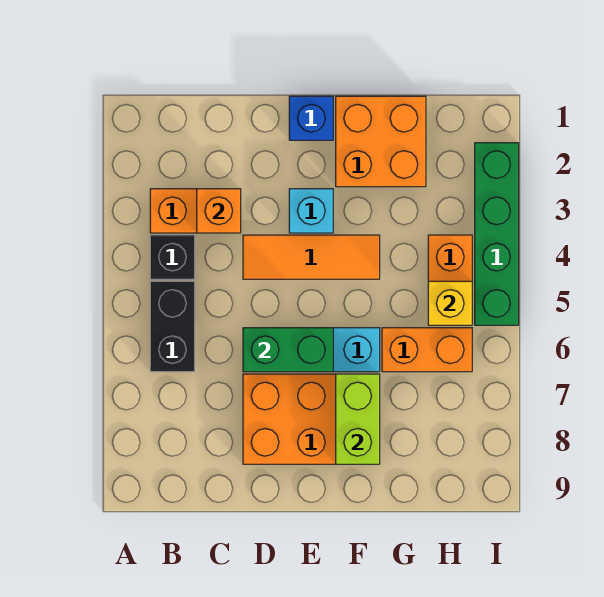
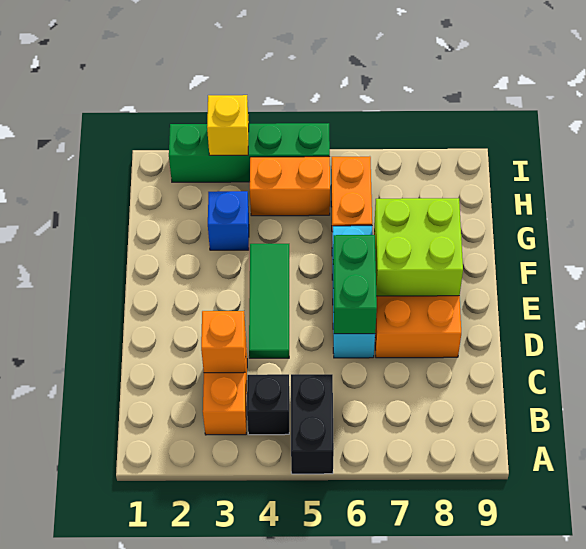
black 1x2 brick [150,281,195,372] -> black 1x2 brick turned to [291,374,334,474]
orange 1x3 tile [243,235,380,279] -> green 1x3 tile [249,244,289,358]
blue 1x1 brick [289,96,333,140] -> blue 1x1 brick moved to [208,191,249,250]
cyan 1x1 brick [289,189,333,233] -> none
orange 2x2 brick [336,96,426,187] -> none
lime 1x2 brick [336,374,380,464] -> lime 2x2 brick [374,198,463,296]
yellow 1x1 brick [428,281,472,325] -> yellow 1x1 brick moved to [207,95,249,155]

